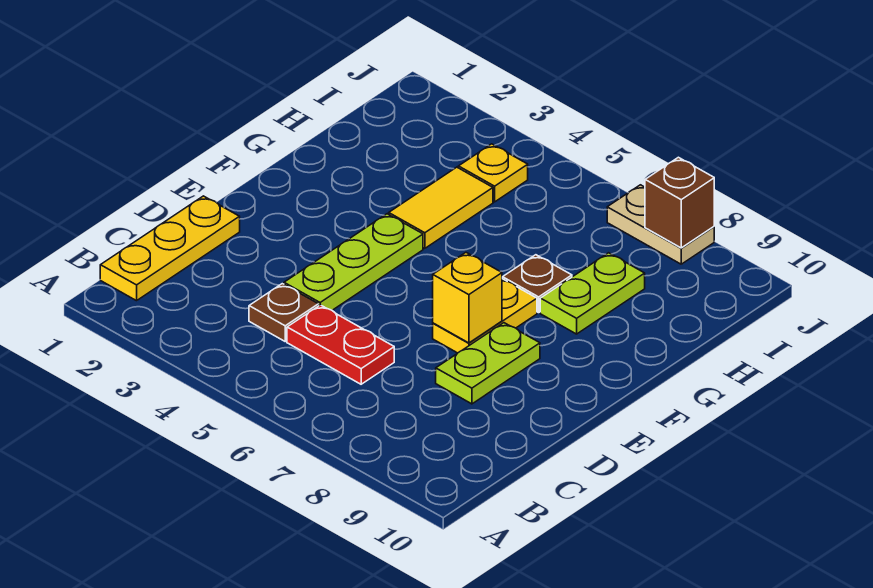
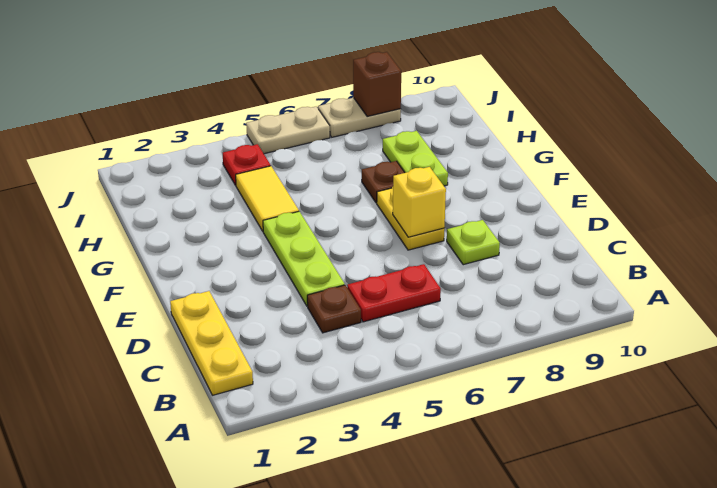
lime 1x2 plate [436,323,540,404] -> lime 1x1 plate [447,220,500,265]
yellow 1x1 plate [458,144,528,202] -> red 1x1 plate [223,144,271,185]
none -> tan 1x2 plate [246,107,330,154]

